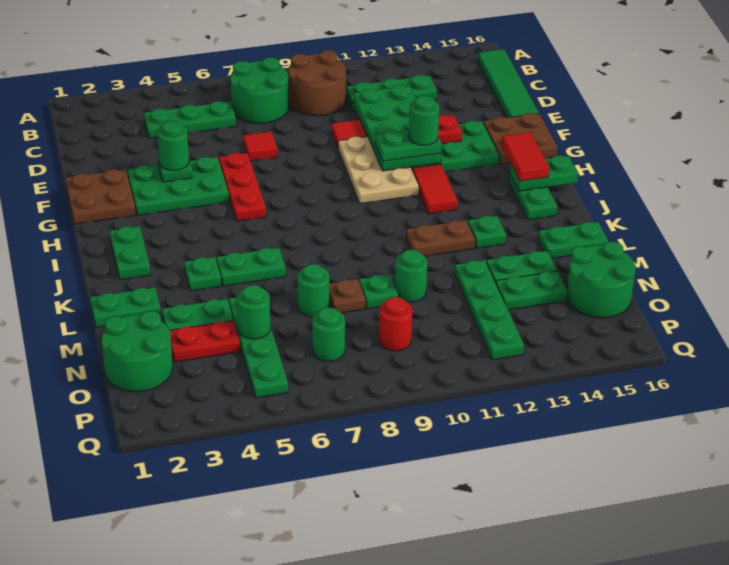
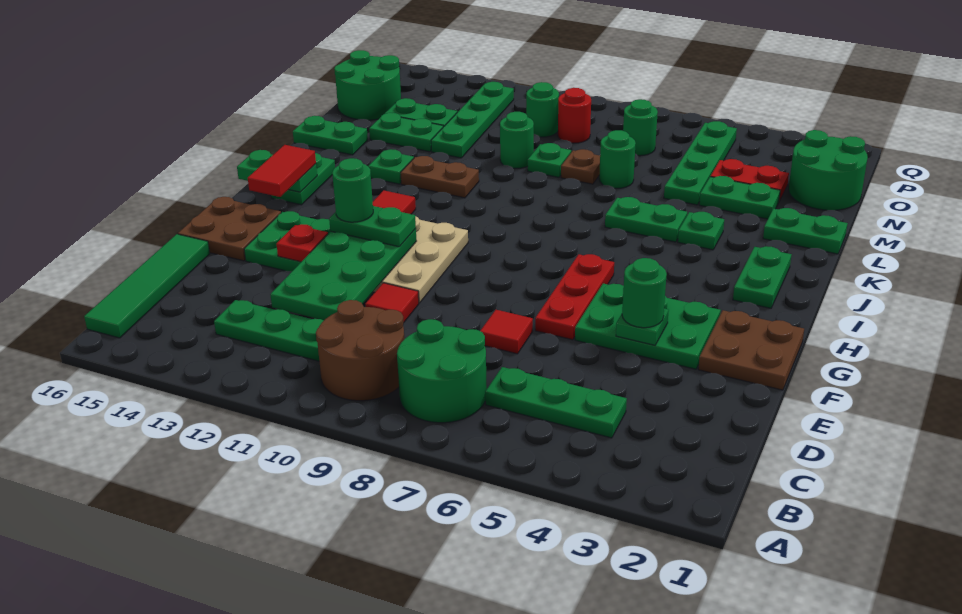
green 1x1 round brick [237,285,270,339] -> green 1x1 round brick moved to [526,82,559,137]

